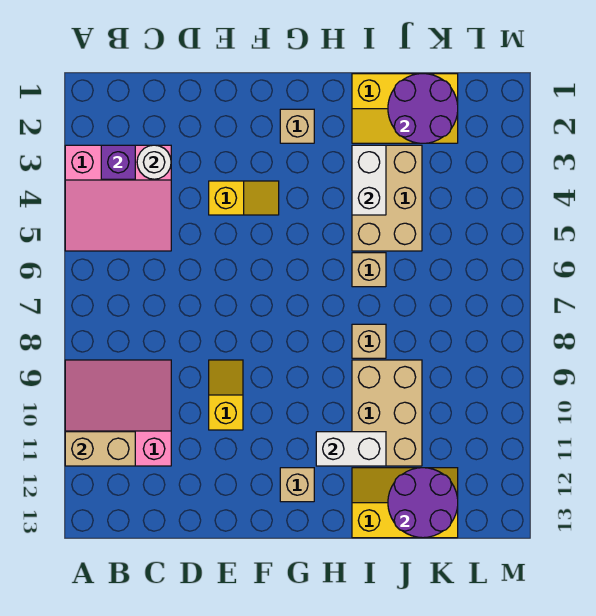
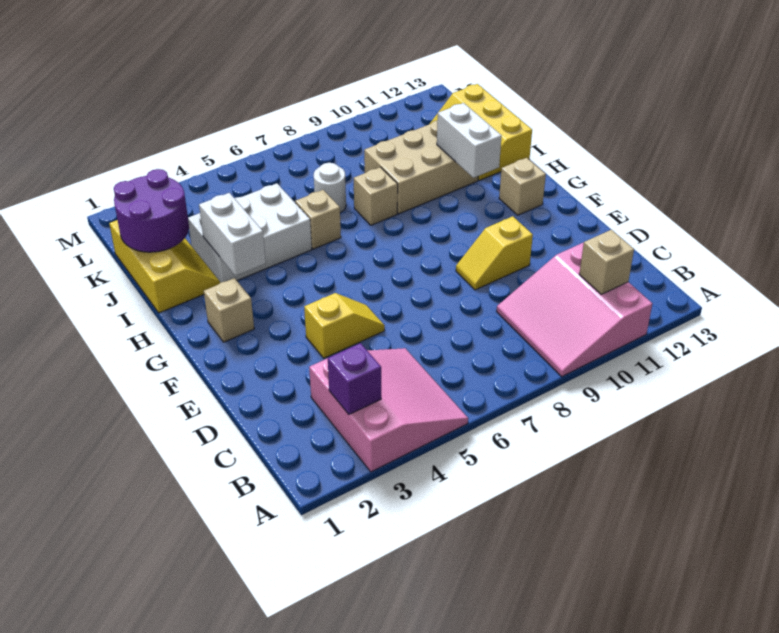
tan 1x2 brick [65,432,135,466] -> tan 1x1 brick [579,230,634,294]
white 1x1 round brick [137,145,171,179] -> white 1x1 round brick moved to [314,163,346,213]
yellow 1x2 slope [209,181,279,215] -> yellow 1x2 slope turned to [304,293,385,358]
tan 2x3 brick [352,145,422,251] -> white 2x3 brick [188,183,312,283]
white 1x2 brick [352,145,386,215] -> white 1x2 brick turned to [199,193,266,276]
purple 2x2 round brick [388,468,458,538] -> none

